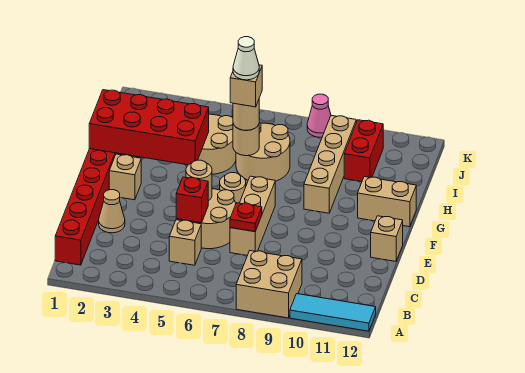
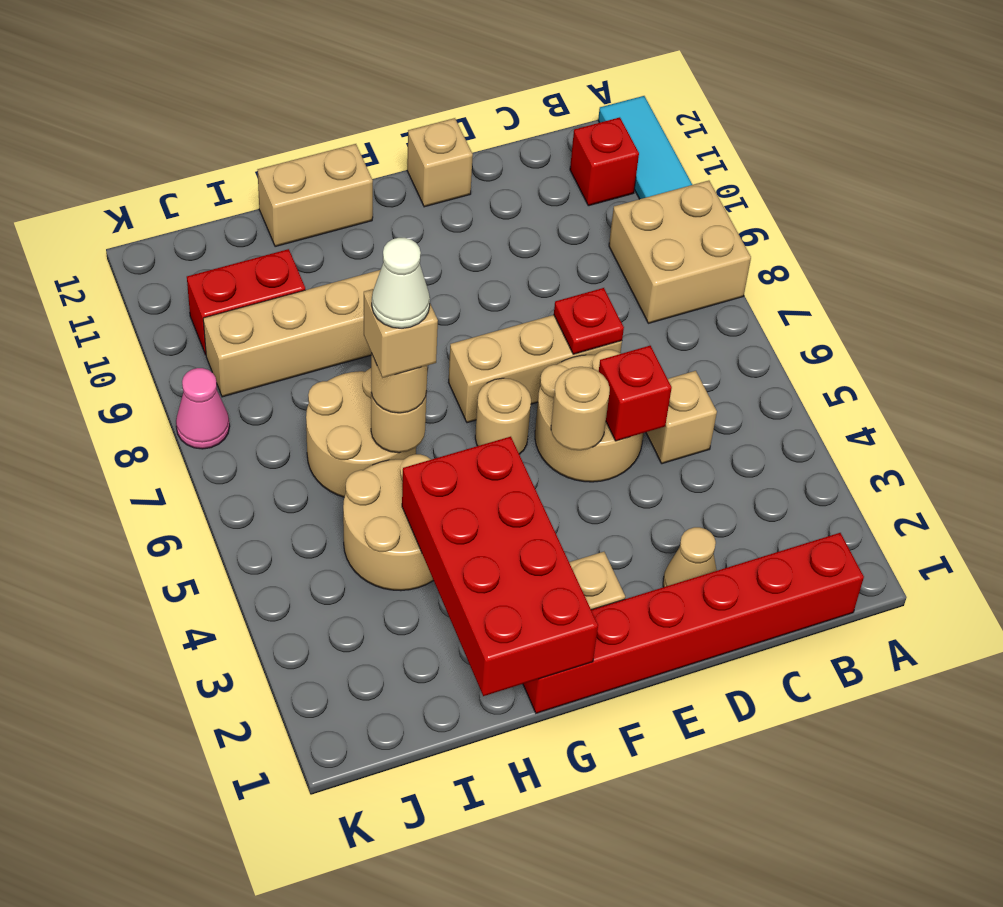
none -> red 1x1 brick [570,117,639,206]
tan 1x2 brick [358,177,416,227] -> tan 1x2 brick turned to [258,144,373,247]

